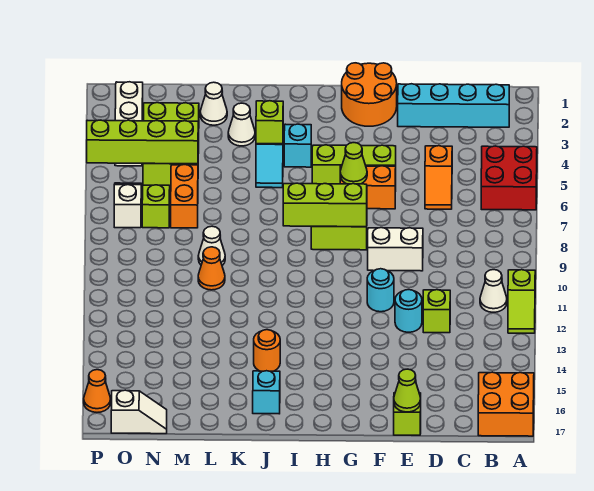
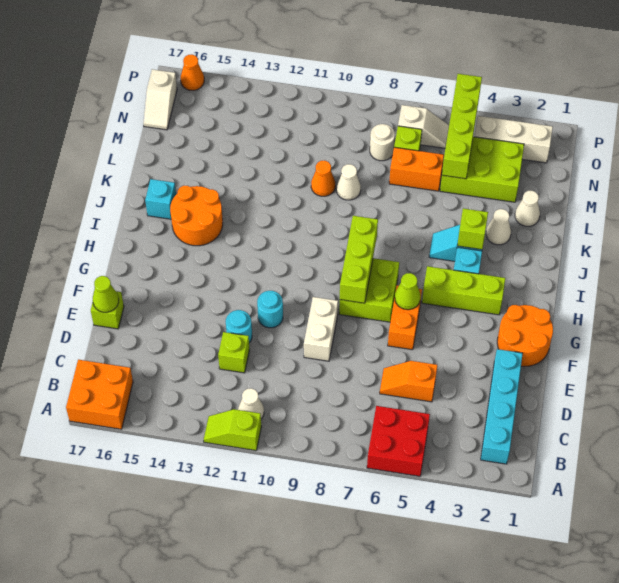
lime 1x3 brick [312,145,396,184] -> lime 1x3 brick turned to [422,266,505,315]
orange 1x1 round brick [254,330,280,371] -> orange 2x2 round brick [170,186,223,246]
none -> white 1x1 round brick [370,124,395,161]

